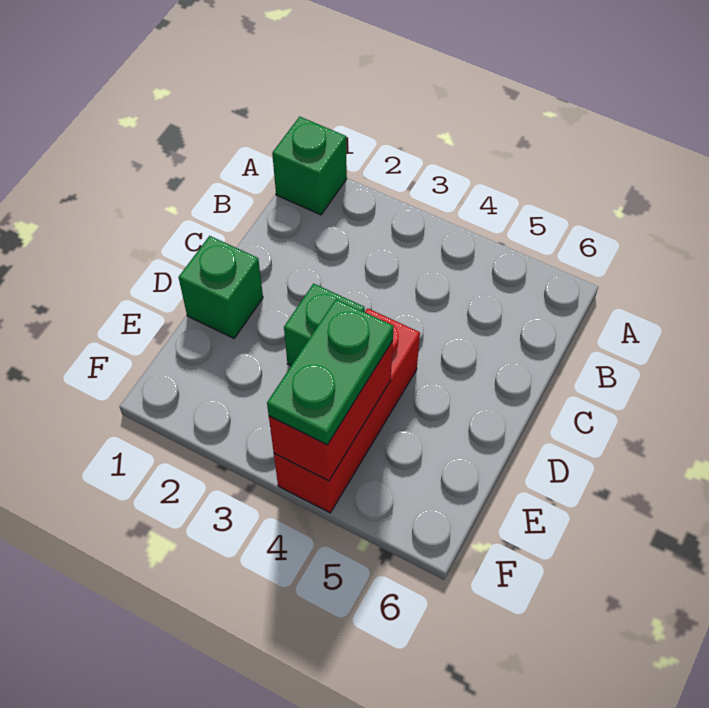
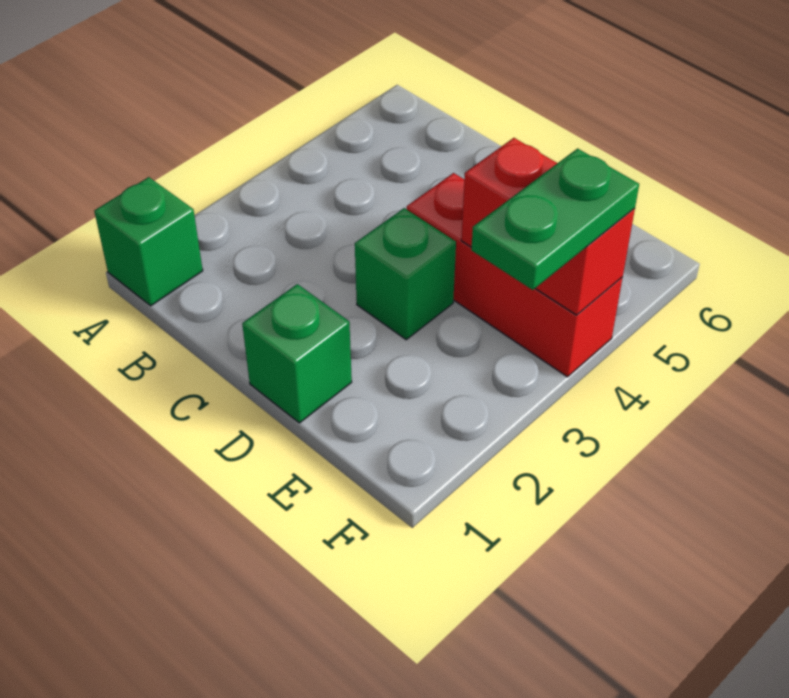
green 1x2 plate [267,299,394,445] -> green 1x2 plate turned to [471,149,639,290]

